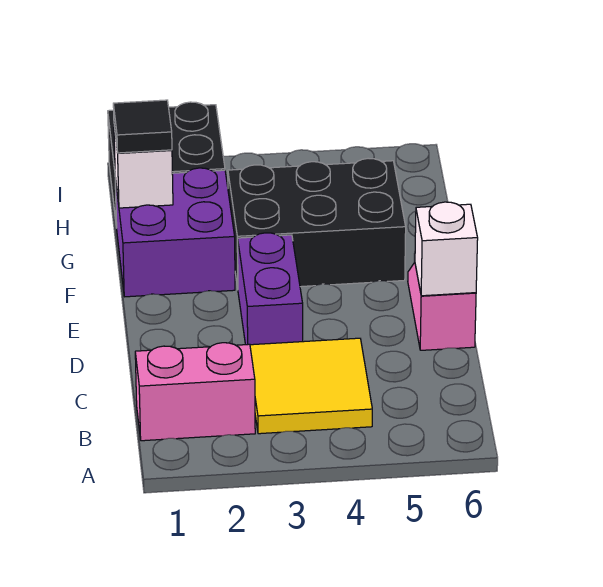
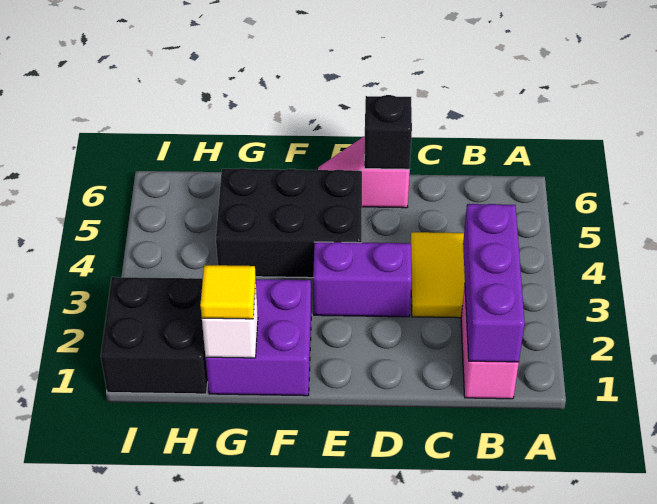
none -> purple 1x3 brick [463,204,525,362]
white 1x1 brick [415,202,478,296] -> black 1x1 brick [364,95,412,169]
black 2x3 brick [228,158,406,287] -> black 2x3 brick turned to [216,168,362,278]
black 1x1 tile [113,100,172,153] -> yellow 1x1 tile [200,265,256,319]

